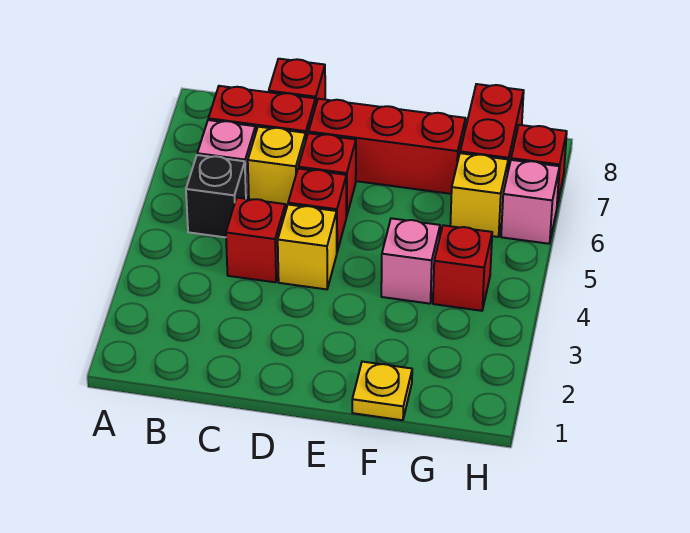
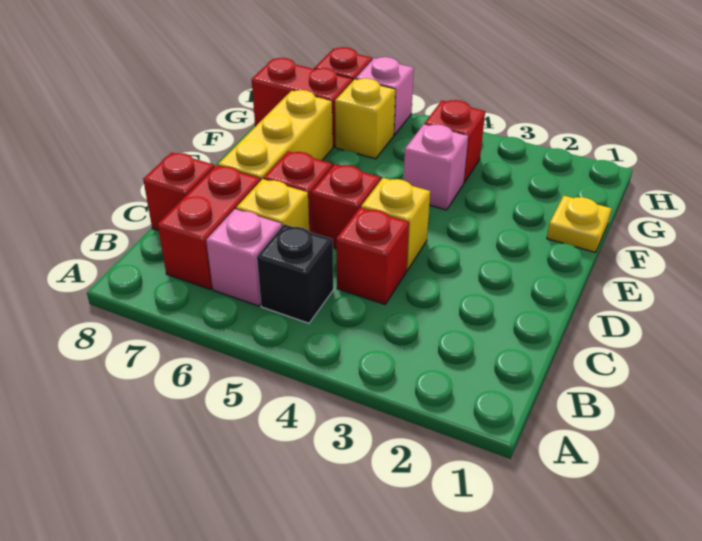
red 1x3 brick [308,99,466,194] -> yellow 1x3 brick [218,90,333,181]

